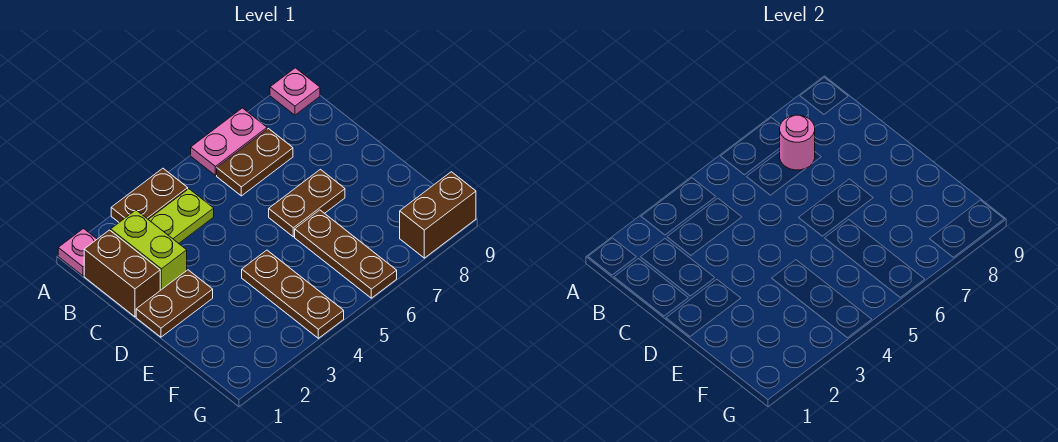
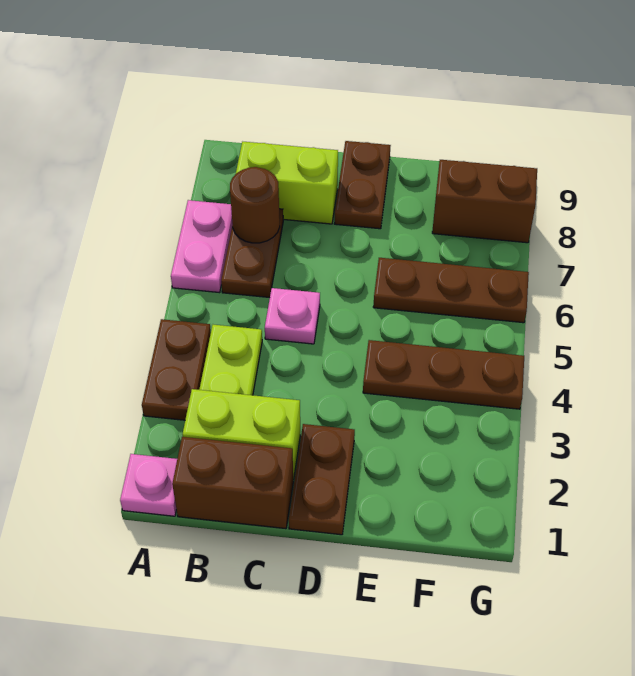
pink 1x1 plate [270,68,320,115] -> pink 1x1 plate moved to [265,288,320,344]
pink 1x1 round brick [780,115,815,170] -> brown 1x1 round brick [230,167,280,243]
none -> lime 1x2 brick [236,142,338,224]
brown 1x2 plate [269,169,345,237] -> brown 1x2 plate moved to [334,141,391,229]
brown 1x2 brick [400,172,476,258] -> brown 1x2 brick turned to [432,160,537,243]

